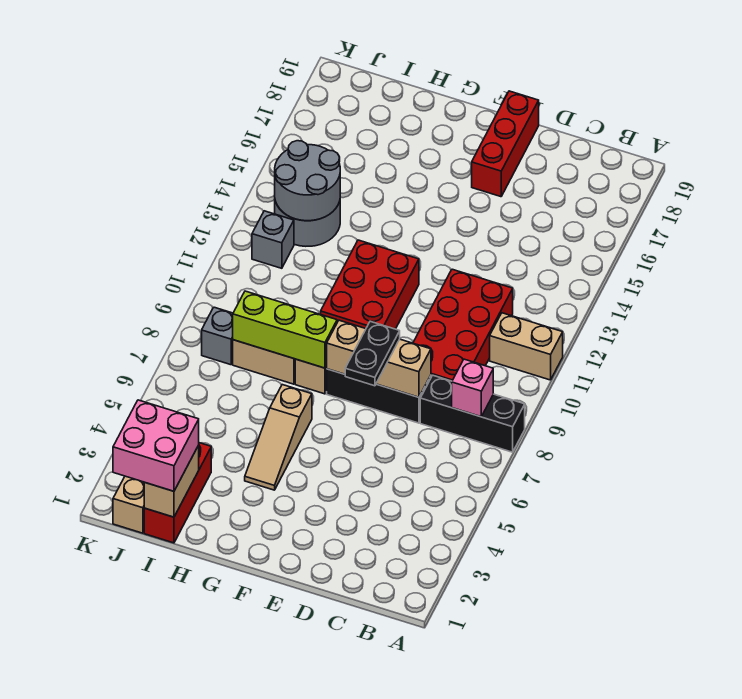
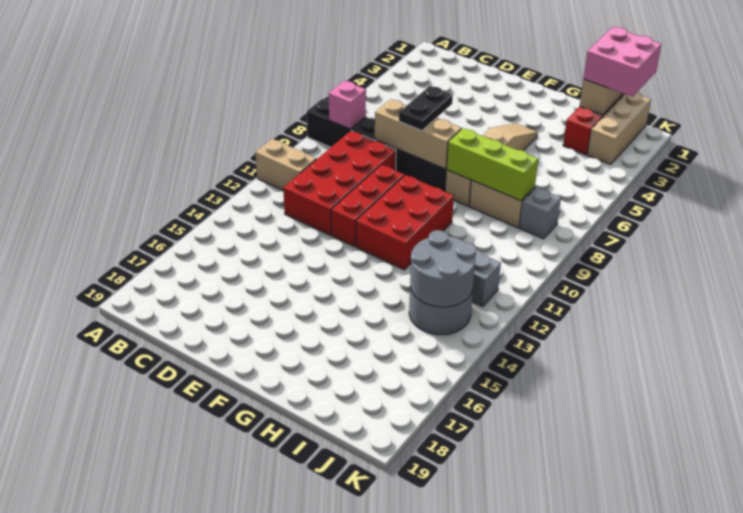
red 1x3 brick [472,91,539,197] -> red 1x3 brick moved to [331,165,404,247]

